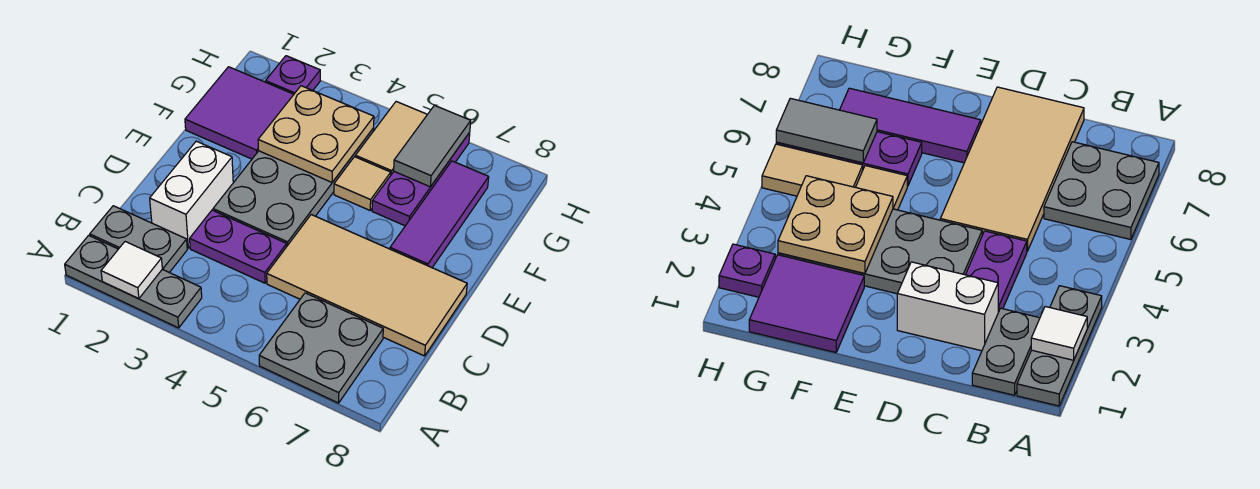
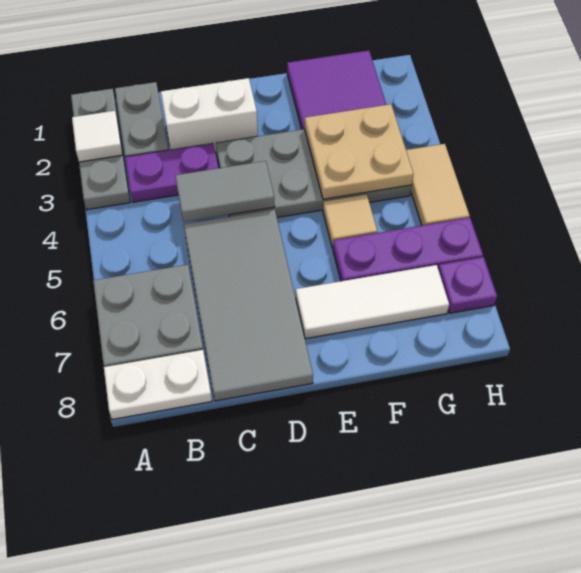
none -> white 1x2 plate [104,350,212,420]
purple 1x2 plate [190,210,287,283] -> purple 1x2 plate turned to [125,143,218,202]
tan 2x4 tile [267,215,467,356] -> grey 2x4 tile [184,210,313,401]
purple 1x3 tile [390,161,489,268] -> white 1x3 tile [296,265,449,339]
tan 1x2 tile [355,102,427,174] -> tan 1x2 tile turned to [406,144,470,225]
grey 1x2 tile [394,105,471,187] -> grey 1x2 tile moved to [175,161,275,222]
purple 1x1 plate [266,56,320,94] -> purple 1x1 plate moved to [438,257,497,313]

